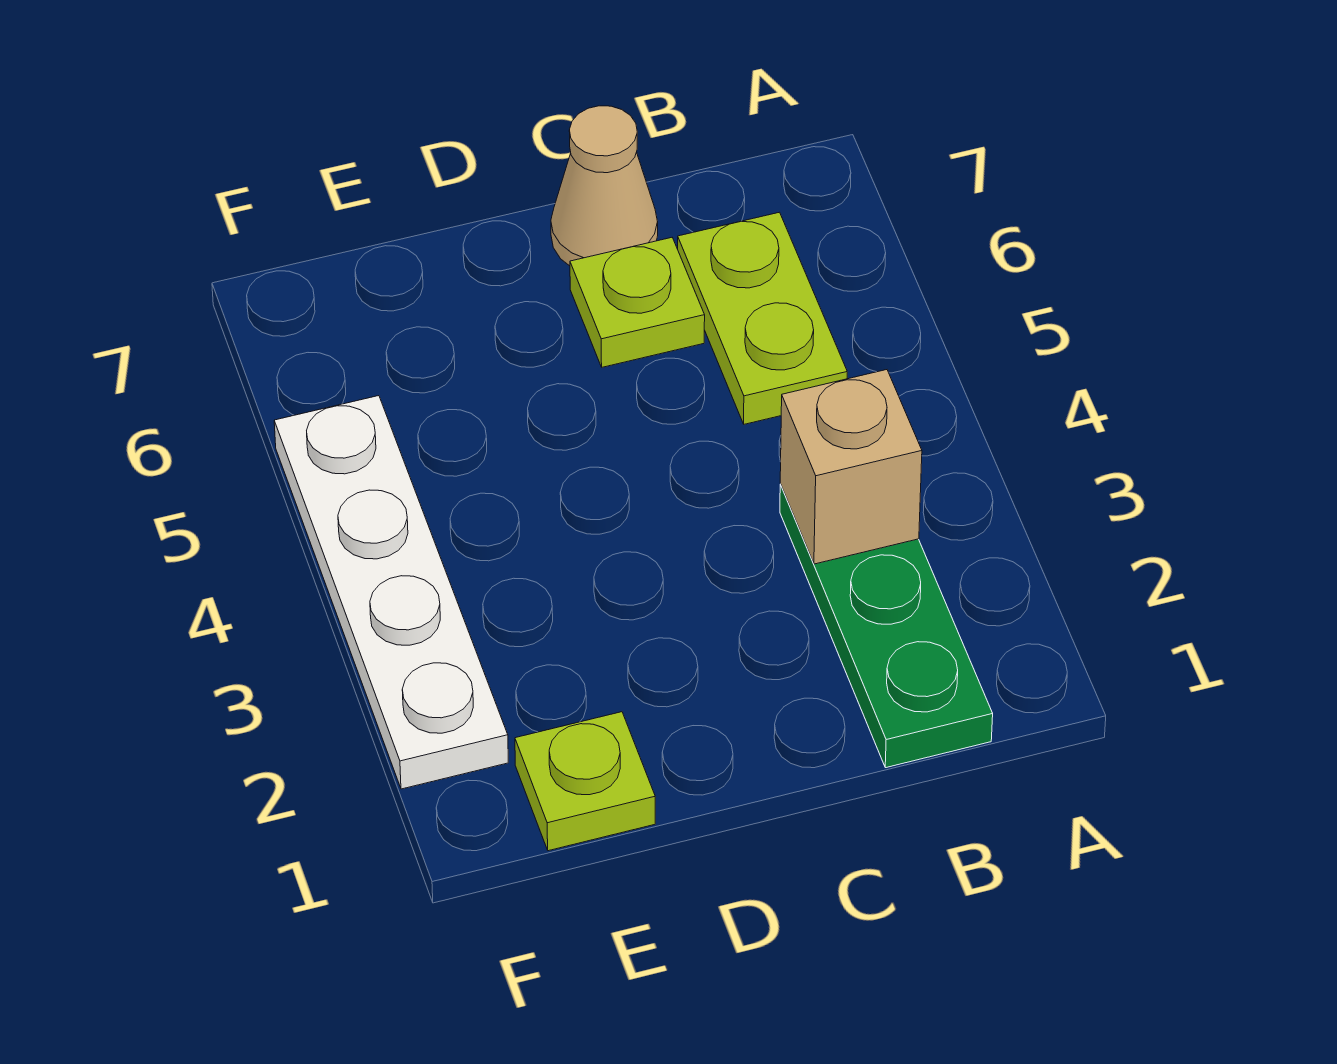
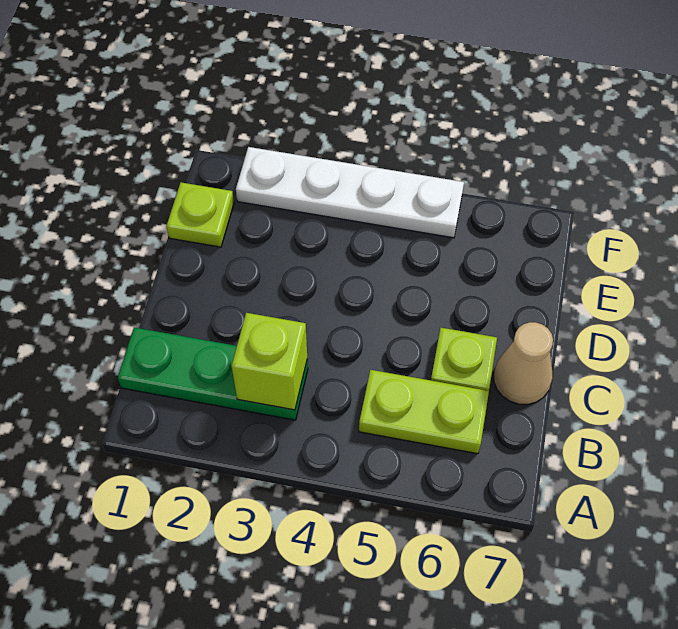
tan 1x1 brick [780,370,922,564] -> lime 1x1 brick [232,313,307,410]

